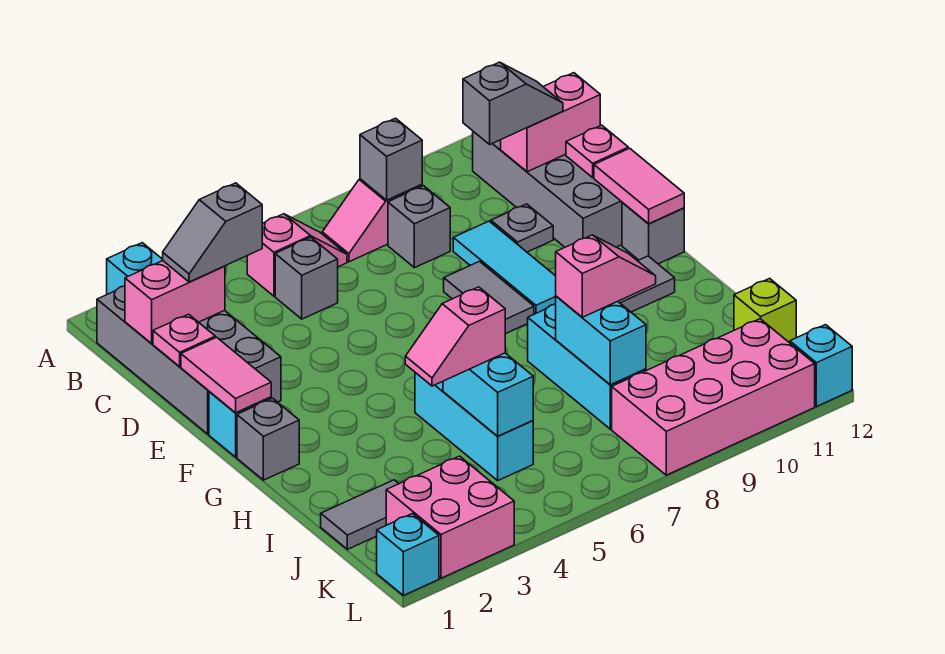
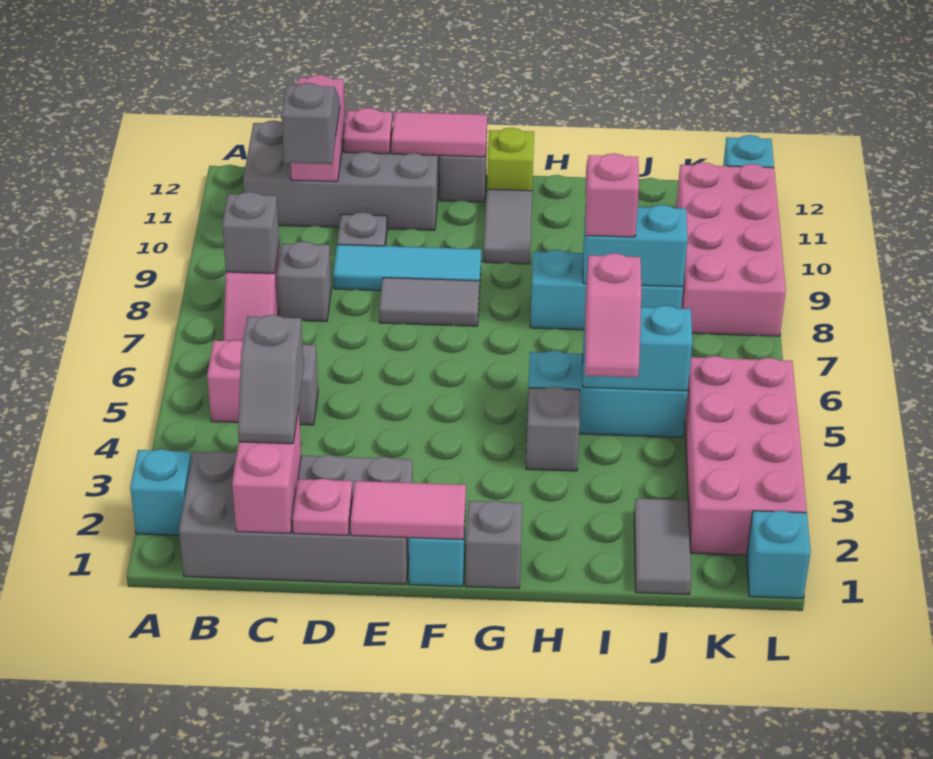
none -> grey 1x1 brick [526,387,580,471]
lime 1x1 brick [734,278,796,343] -> lime 1x1 brick moved to [487,128,534,191]
pink 2x2 brick [386,456,514,578] -> pink 2x4 brick [685,356,807,555]

